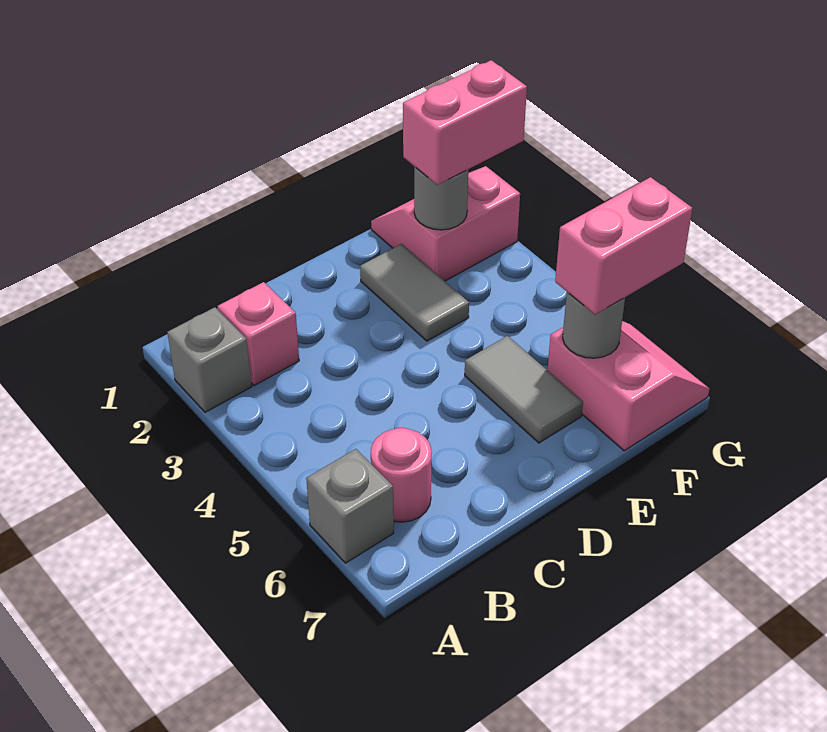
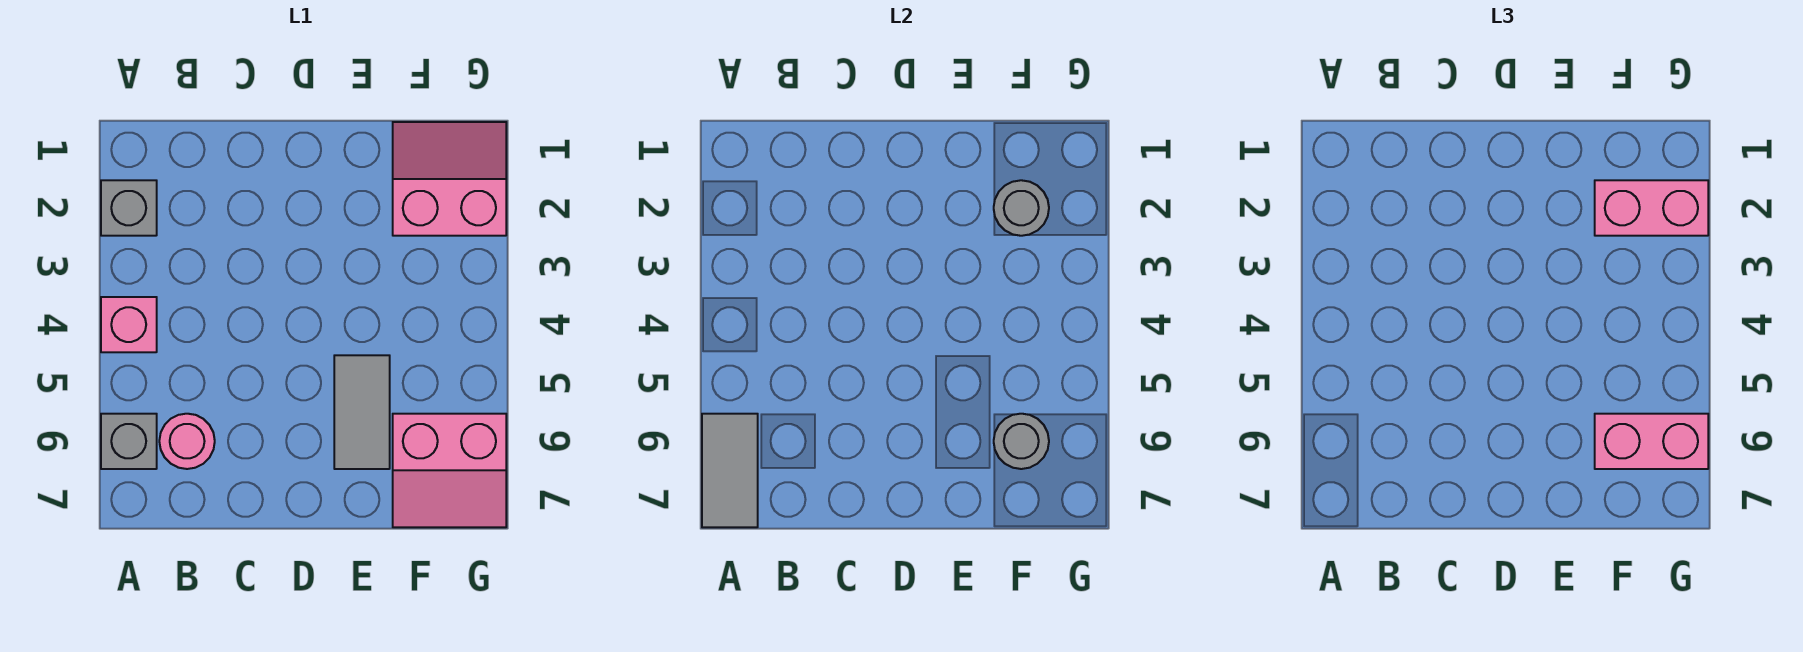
pink 1x1 brick [218,282,299,386] -> pink 1x1 brick moved to [101,297,157,352]
grey 1x2 tile [360,244,469,341] -> grey 1x2 tile moved to [702,414,758,527]
pink 2x2 slope [547,321,709,451] -> pink 2x2 slope turned to [393,414,506,527]

